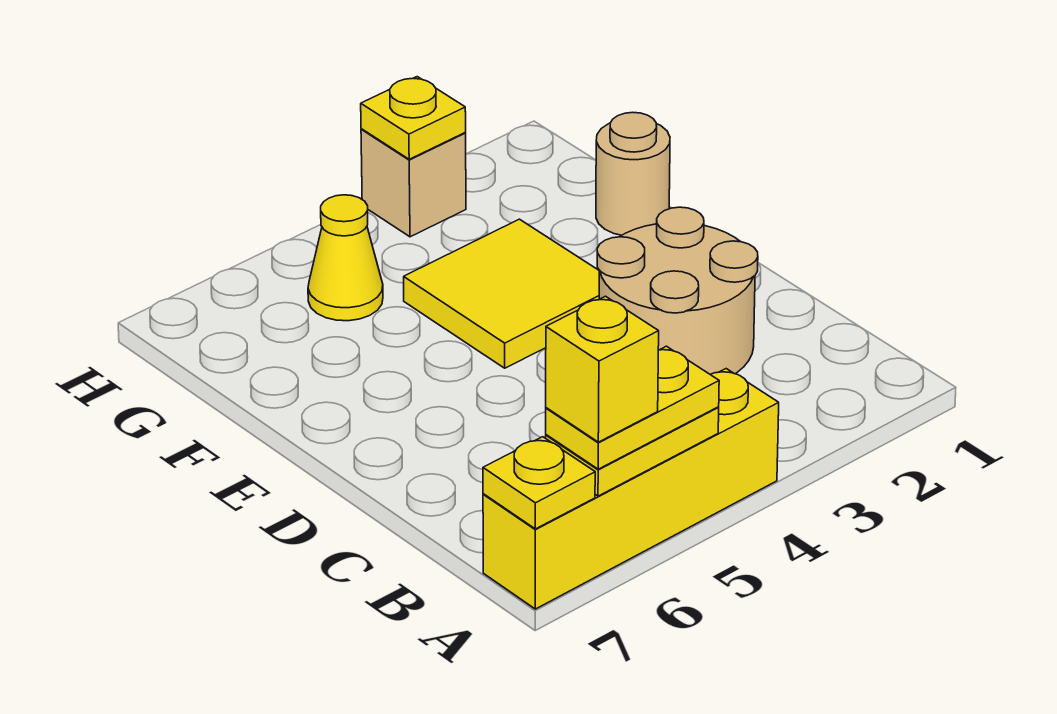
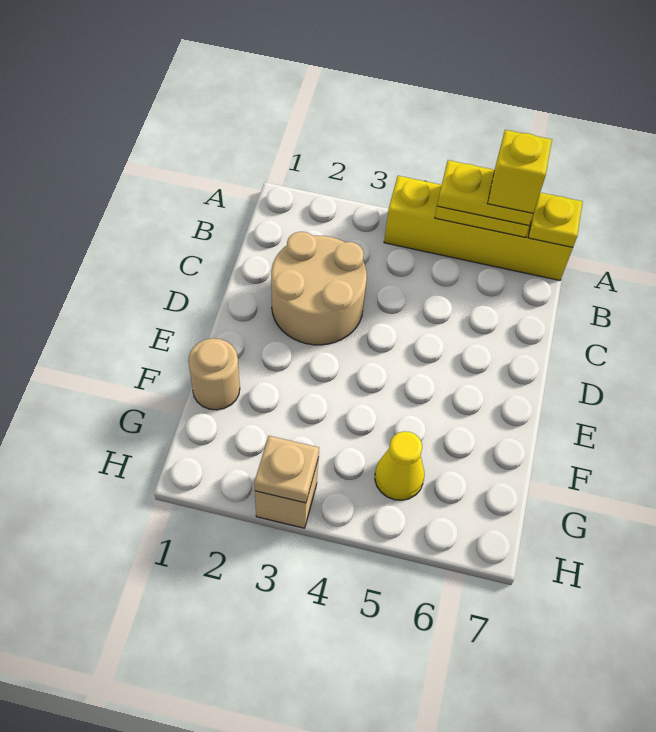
yellow 2x2 tile [404,219,599,368] -> none
yellow 1x1 plate [361,77,466,159] -> tan 1x1 plate [254,436,319,503]

